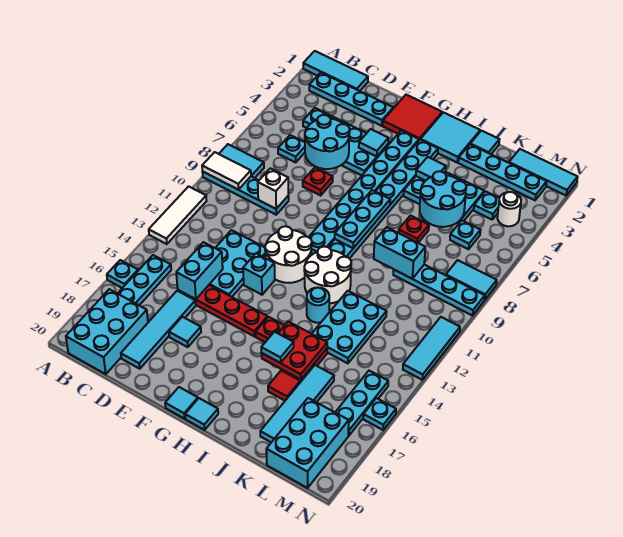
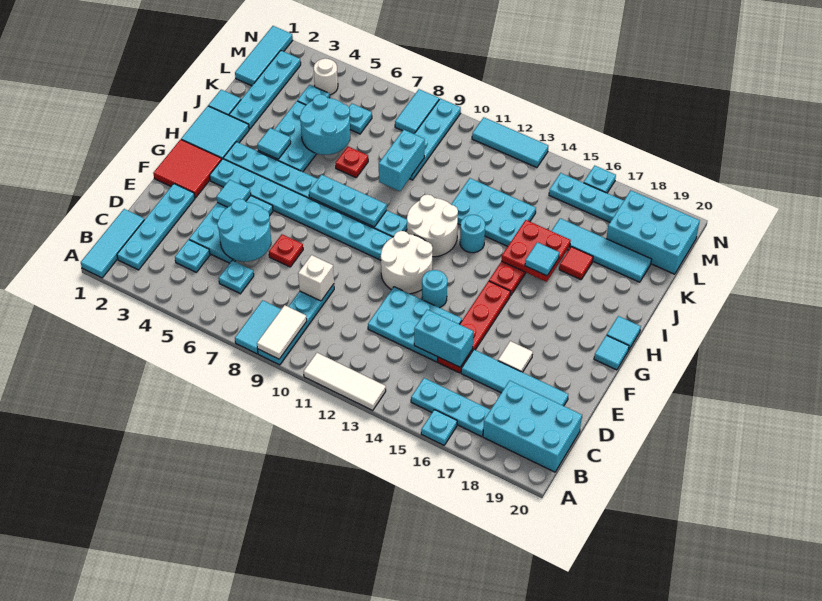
cyan 1x1 tile [169,317,201,347] -> white 1x1 tile [498,341,533,372]
cyan 1x1 brick [243,253,275,295] -> cyan 1x1 round brick [422,270,447,308]

